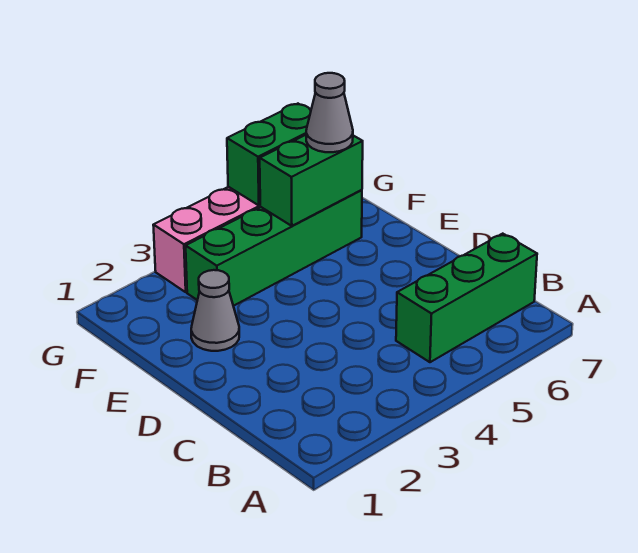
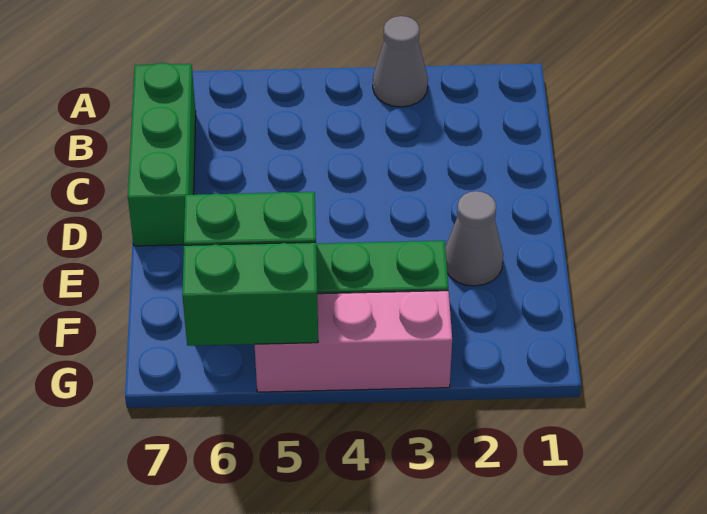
green 1x3 brick [396,234,537,362] -> green 1x3 brick turned to [128,63,196,246]
grey 1x1 cone [306,73,353,152] -> grey 1x1 cone moved to [373,16,428,107]

